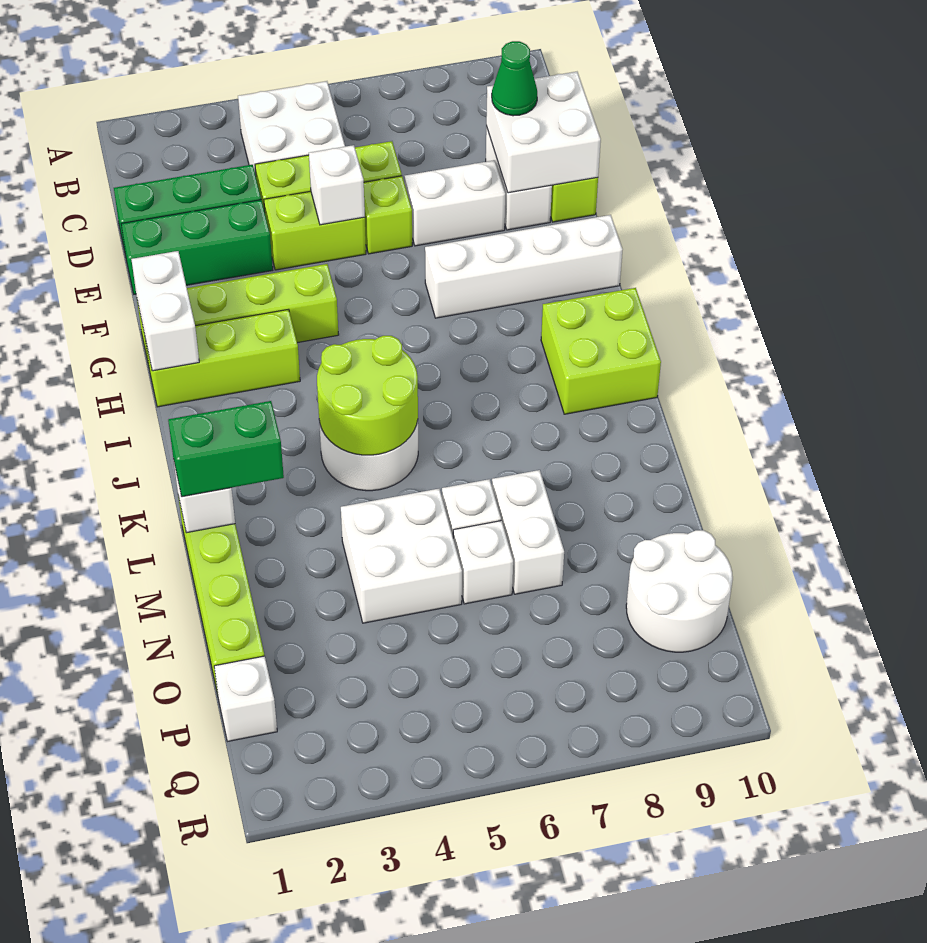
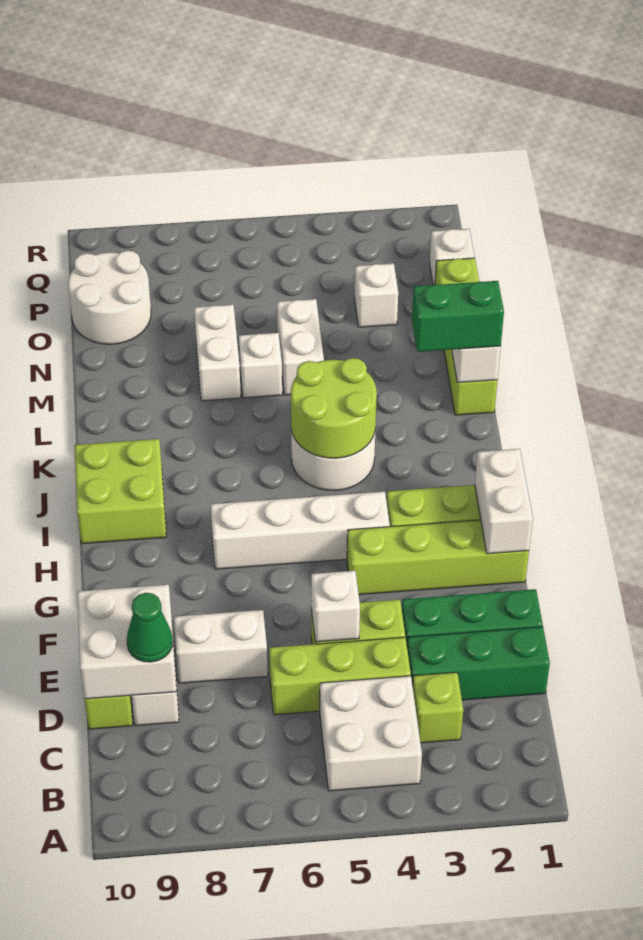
lime 1x1 brick [364,176,412,254] -> lime 1x1 brick moved to [413,672,463,743]
white 1x4 brick [425,215,623,318] -> white 1x4 brick moved to [211,491,390,569]
white 2x2 brick [341,489,462,623] -> white 1x2 brick [277,299,324,395]
white 1x1 brick [453,521,513,604] -> white 1x1 brick moved to [354,263,398,327]

